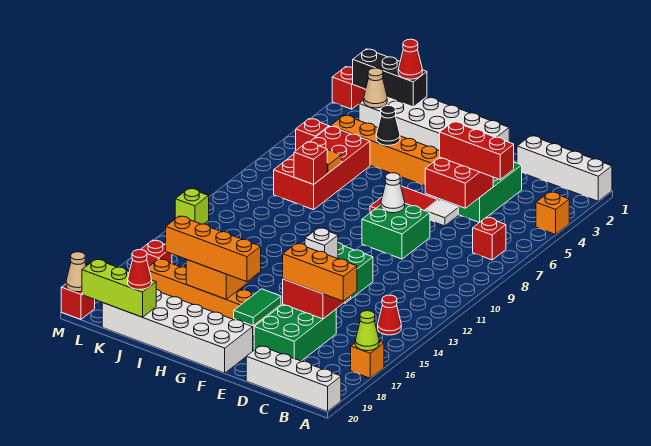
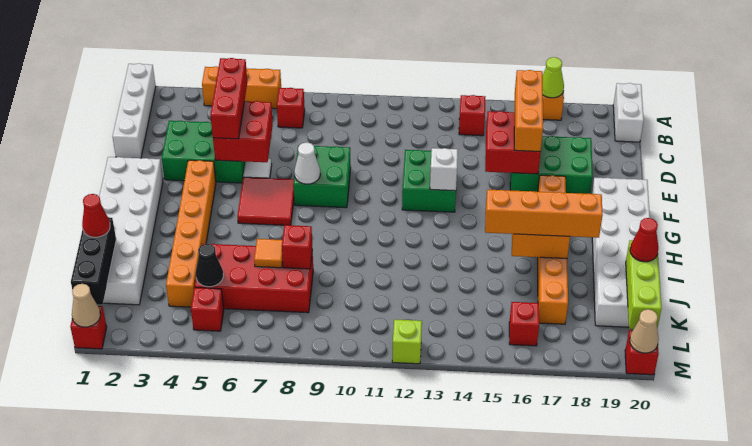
orange 1x1 brick [536,192,569,234] -> orange 1x3 brick [202,67,281,109]
white 1x4 brick [246,346,341,412] -> white 1x2 brick [613,83,644,142]
red 1x1 cone [378,295,401,335] -> red 1x1 brick [459,95,485,136]
green 1x2 tile [234,289,281,326] -> none
orange 1x4 brick [166,216,261,282] -> orange 1x4 brick turned to [485,189,603,238]
black 1x1 cone [376,106,400,145] -> black 1x1 cone moved to [196,244,223,287]
tan 1x1 cone [364,68,387,108] -> tan 1x1 cone moved to [72,284,100,327]

